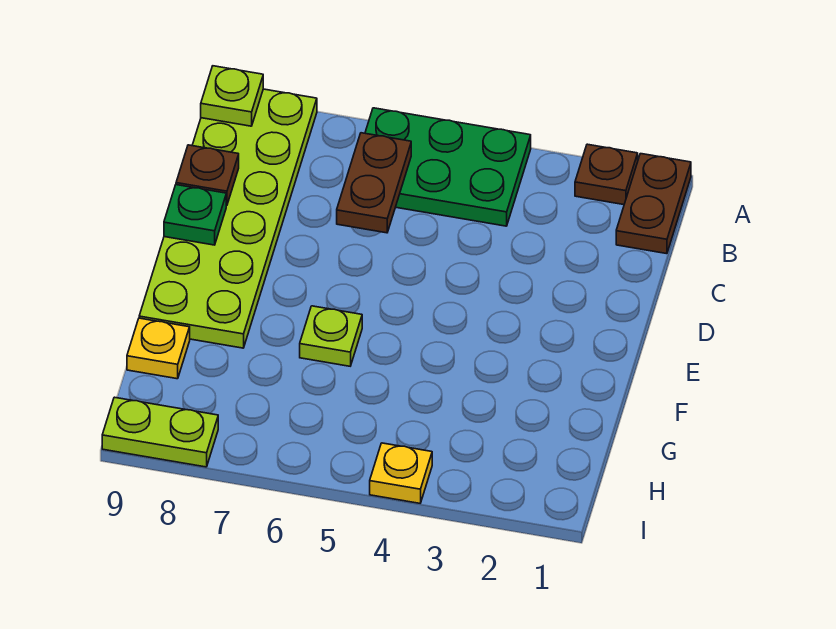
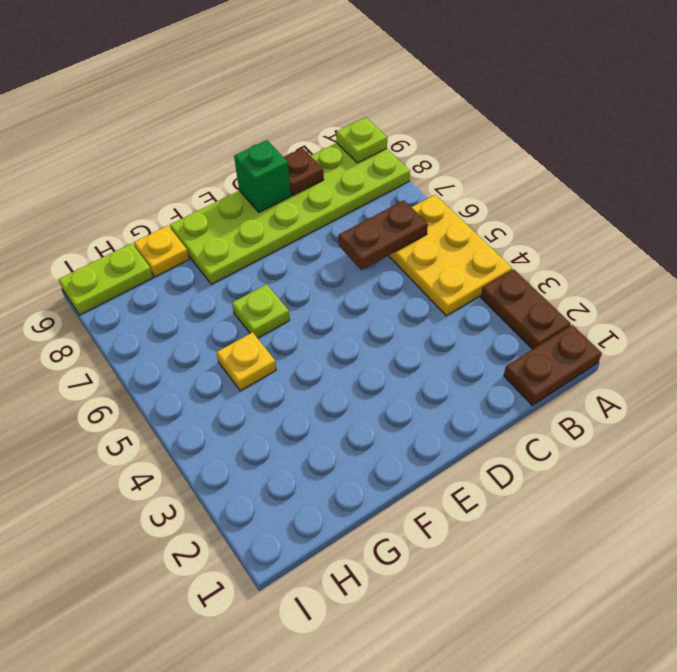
brown 1x1 plate [575,144,638,205] -> brown 1x2 plate [481,269,571,349]
green 2x3 plate [365,108,531,226] -> yellow 2x3 plate [389,195,512,316]
green 1x1 plate [164,185,226,245] -> green 1x1 brick [234,140,291,212]
yellow 1x1 plate [370,443,432,503] -> yellow 1x1 plate moved to [216,332,276,391]
lime 1x2 plate [102,397,218,467] -> lime 1x2 plate turned to [58,243,153,315]

